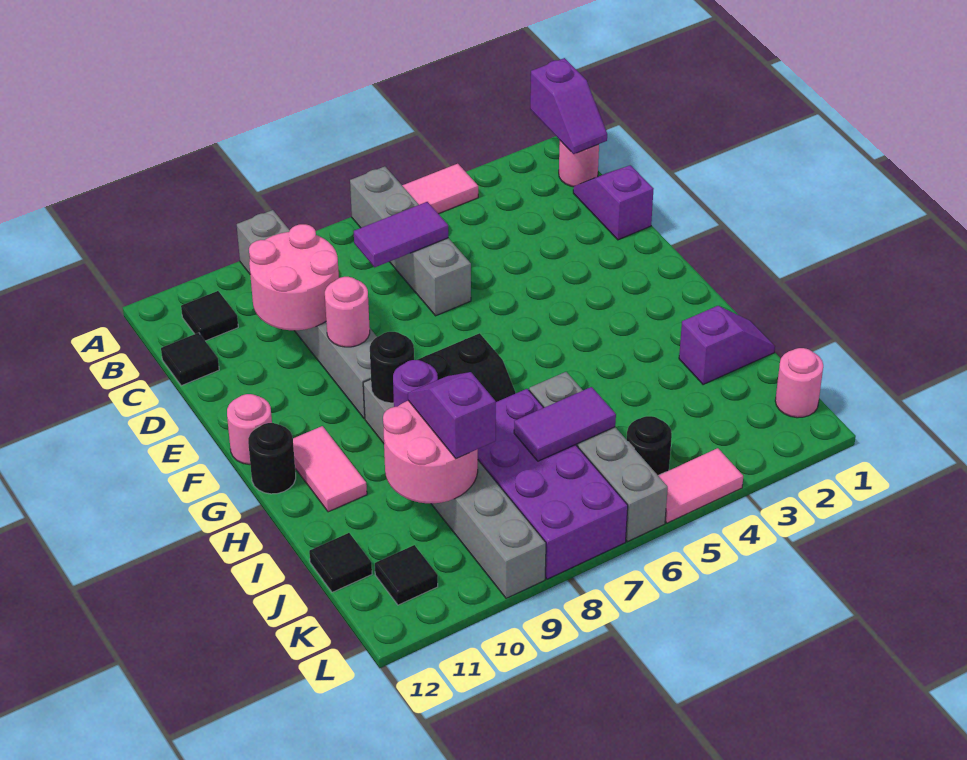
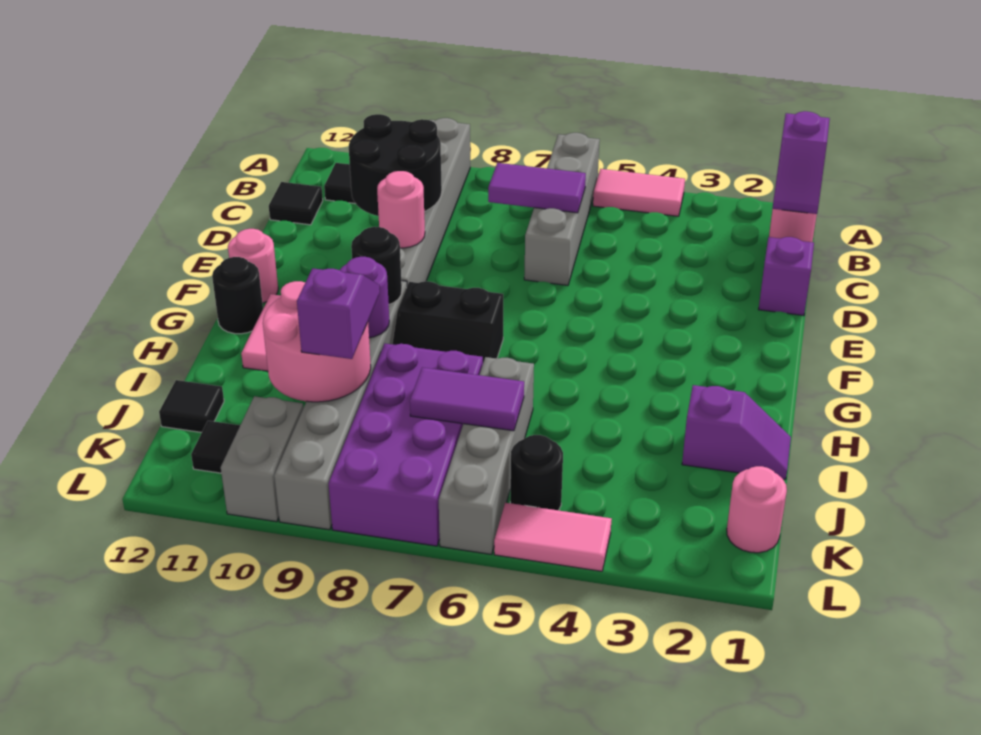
pink 2x2 round brick [249,224,339,330] -> black 2x2 round brick [349,114,442,216]
none -> grey 1x2 brick [221,396,303,522]

